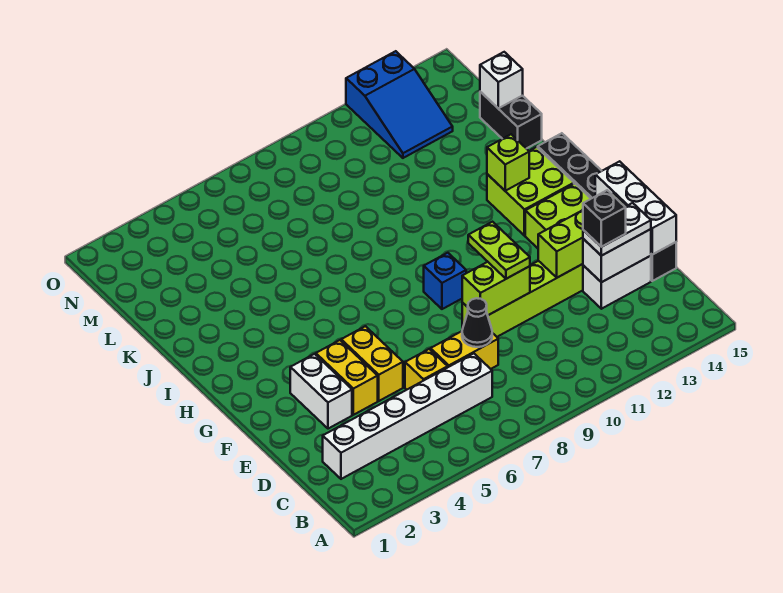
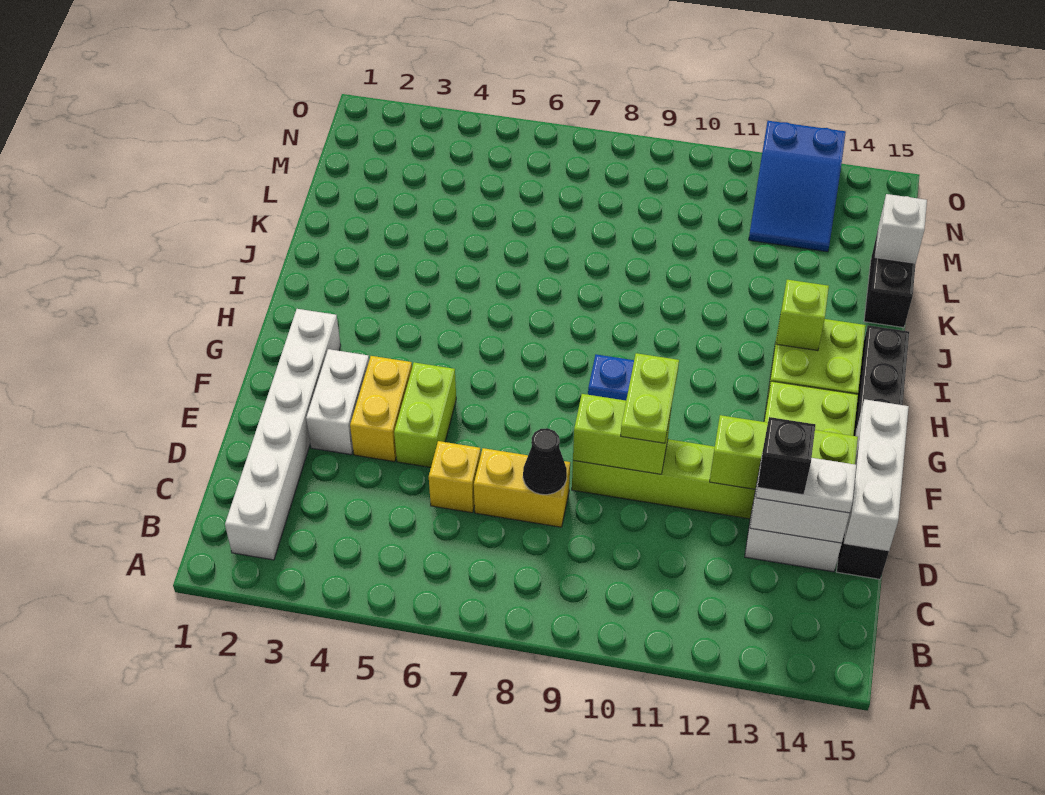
white 1x6 brick [323,354,492,479] -> white 1x6 brick turned to [225,309,341,560]
yellow 1x2 brick [341,326,403,401] -> lime 1x2 brick [394,362,456,467]

